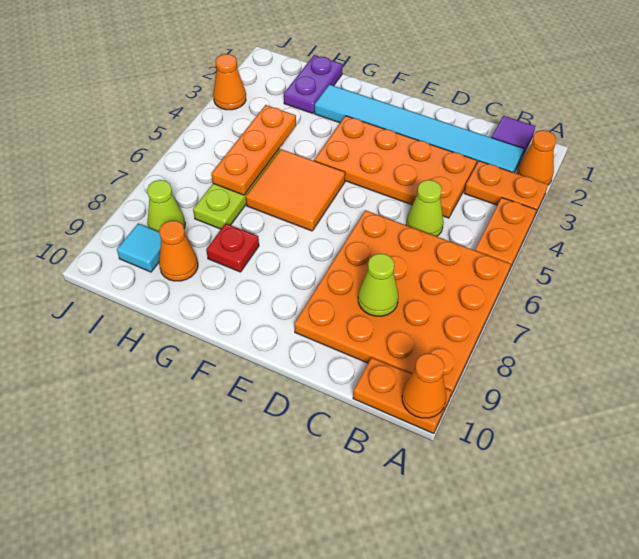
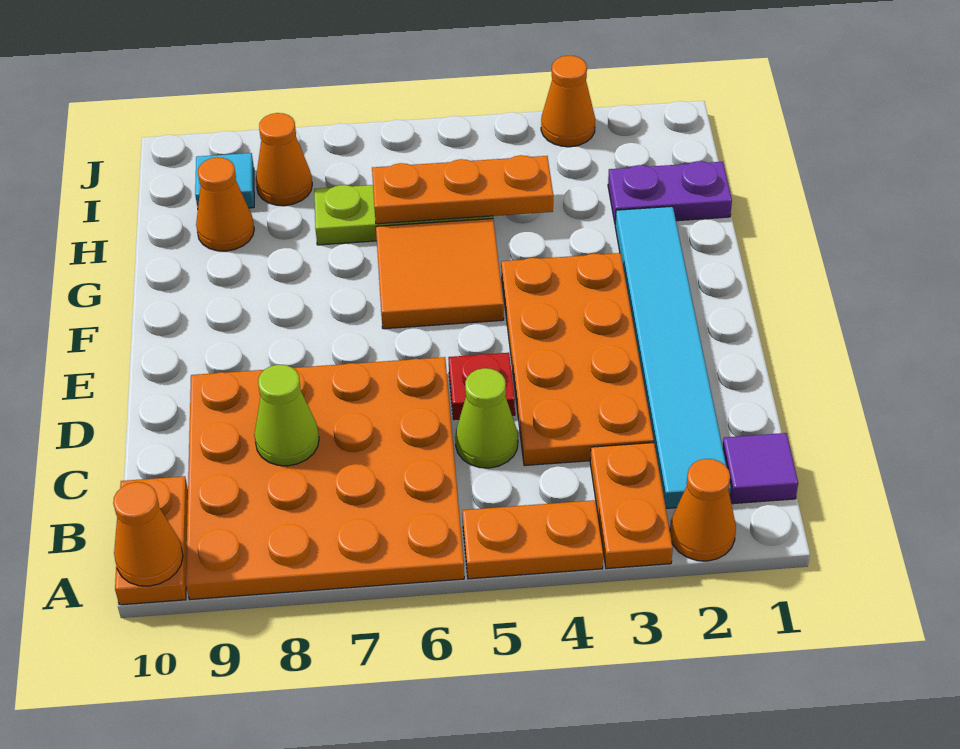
red 1x1 plate [206,223,259,272] -> red 1x1 plate moved to [448,353,515,420]
lime 1x1 cone [147,180,185,232] -> orange 1x1 cone [256,113,312,206]

